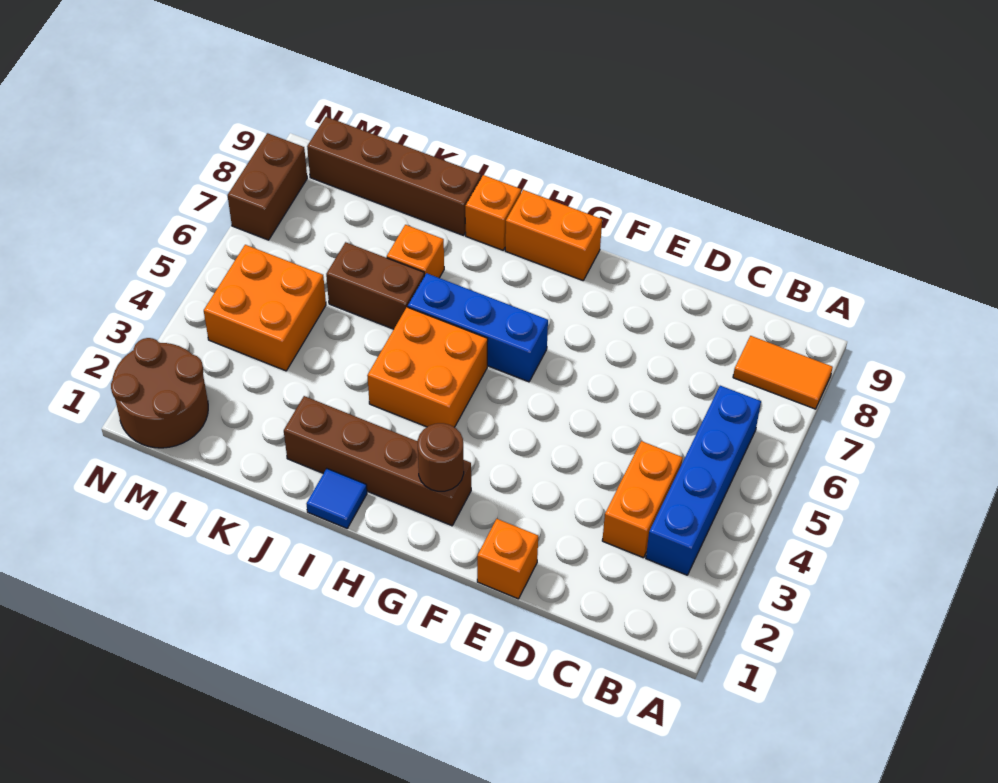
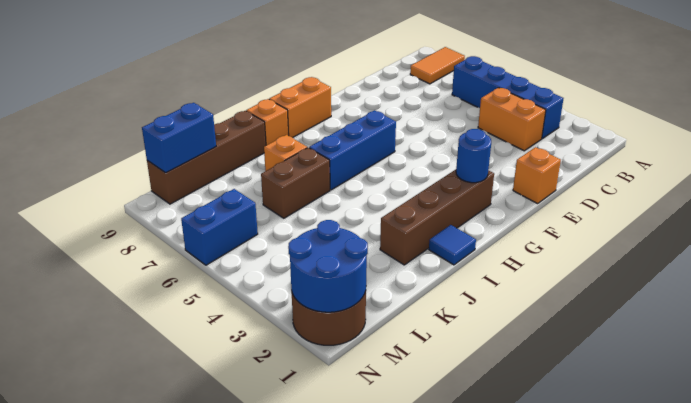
brown 1x1 round brick [417,423,464,491] -> blue 1x1 round brick [456,129,491,183]
orange 2x2 brick [367,307,488,427] -> none
orange 2x2 brick [204,245,326,371] -> none
none -> blue 1x2 brick [142,103,216,173]
none -> blue 2x2 round brick [288,220,368,312]
none -> blue 1x2 brick [181,189,258,265]
brown 1x2 brick [228,133,307,240] -> none

